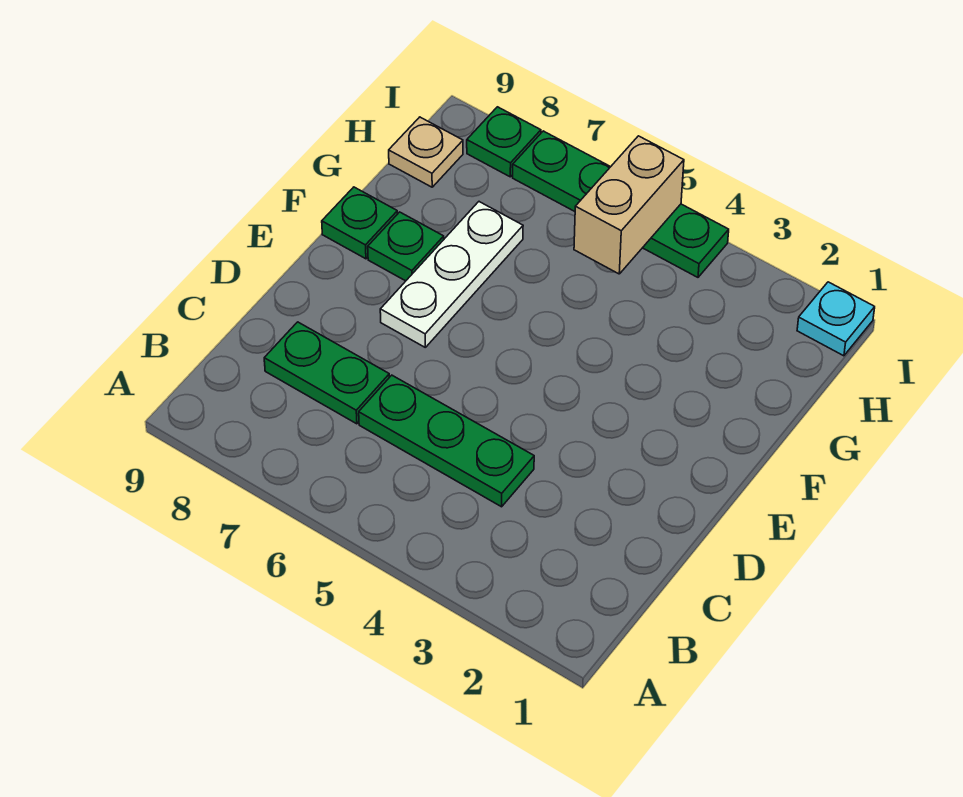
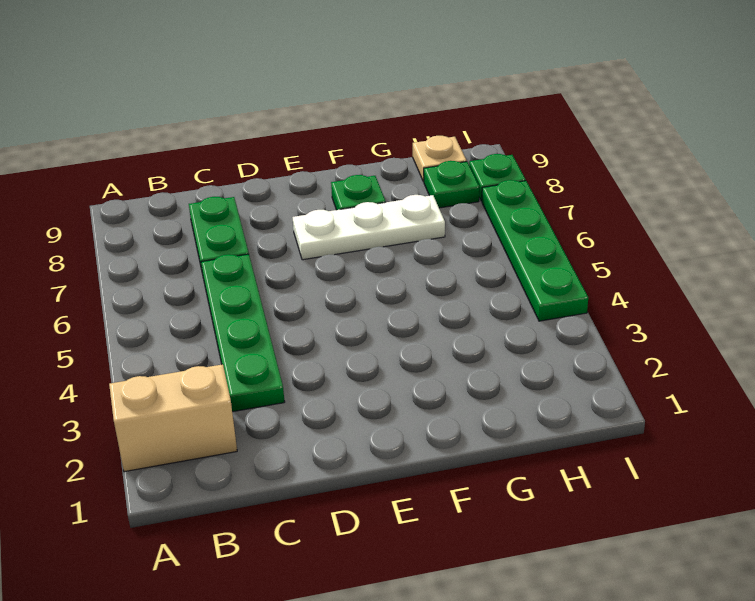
green 1x3 plate [359,375,534,507] -> green 1x4 plate [201,254,285,412]
green 1x1 plate [322,187,397,259] -> green 1x1 plate moved to [424,161,479,208]
tan 1x2 brick [574,136,684,274] -> tan 1x2 brick moved to [109,364,237,472]
cyan 1x1 plate [797,282,875,356] -> none

